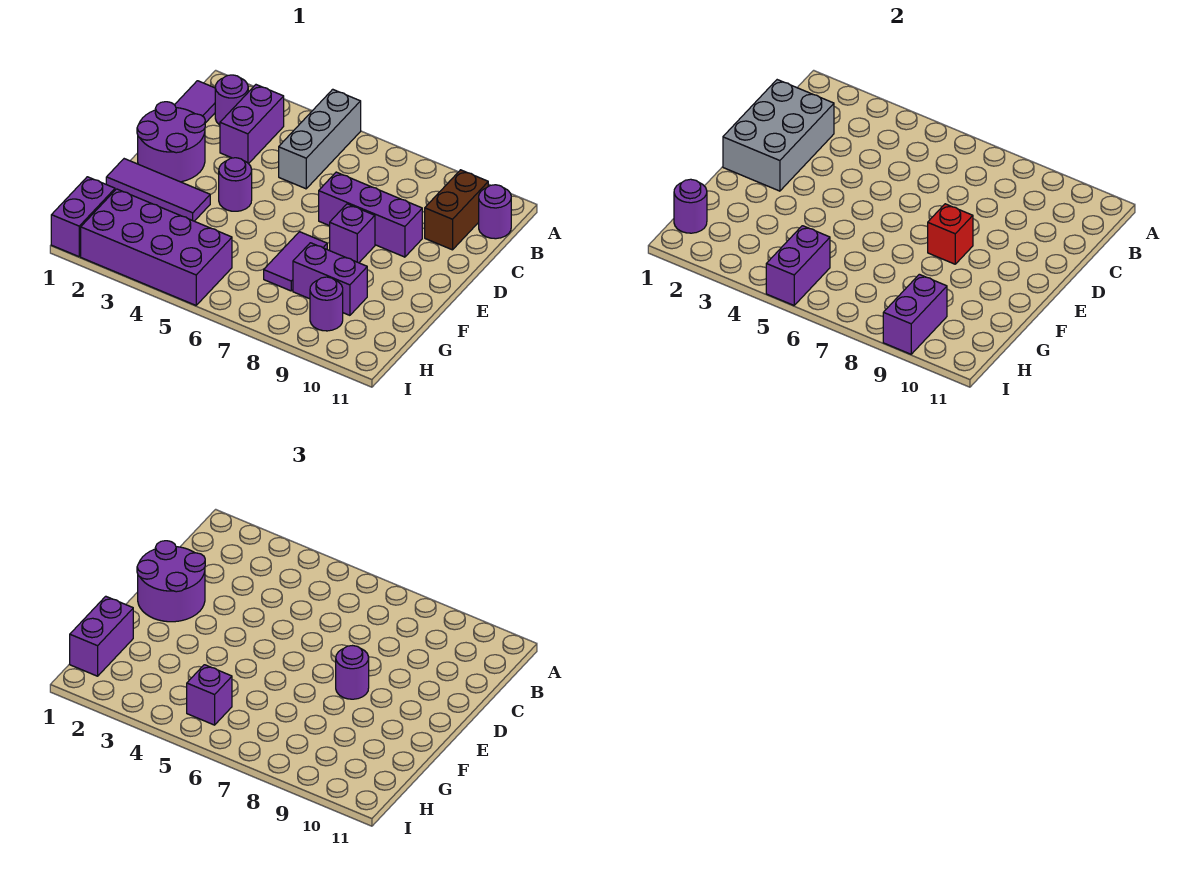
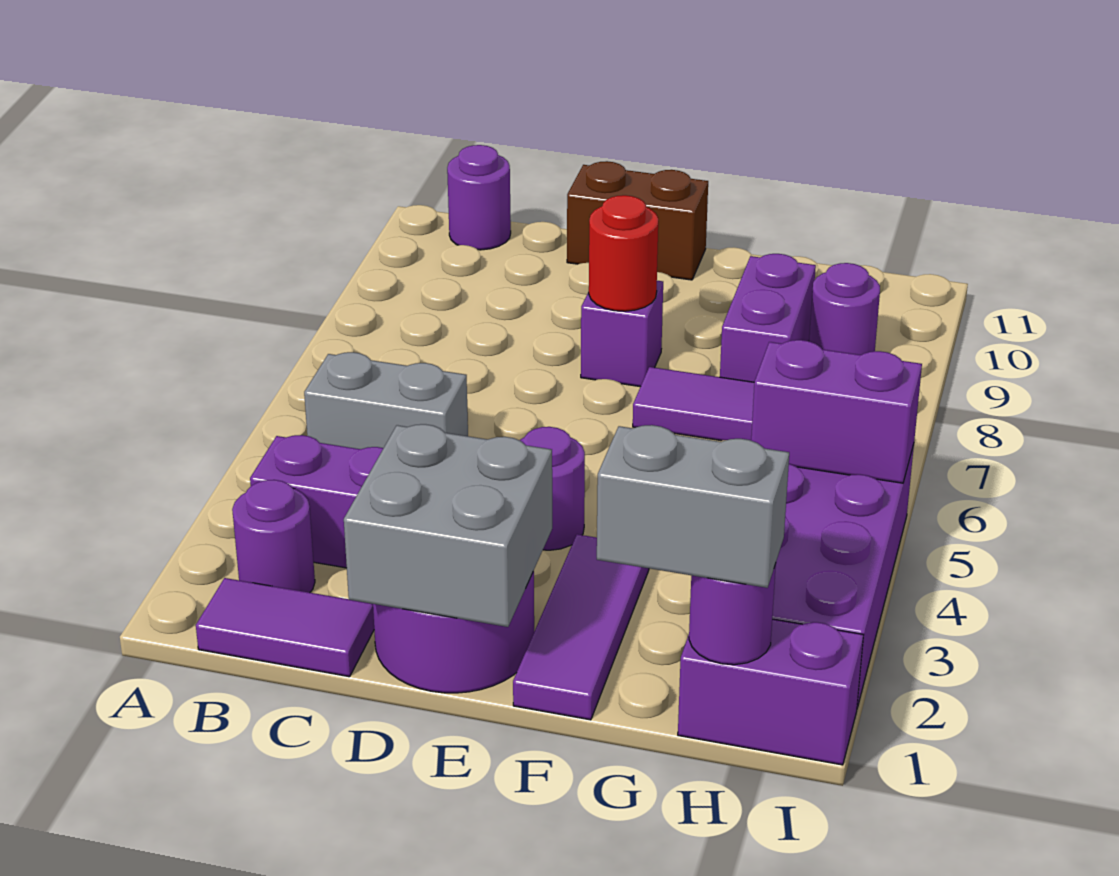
grey 1x3 brick [279,89,361,189] -> grey 1x2 brick [304,352,468,449]
brown 1x2 brick [425,170,488,250] -> brown 1x2 brick moved to [567,161,708,280]
grey 2x3 brick [723,80,834,191] -> grey 2x2 brick [344,424,552,627]
purple 2x2 round brick [137,541,205,622] -> none
purple 1x3 brick [319,172,422,257] -> none
red 1x1 brick [928,204,973,264] -> red 1x1 round brick [589,195,658,311]
purple 1x1 round brick [336,646,369,699] -> none
purple 1x2 brick [70,596,133,676] -> grey 1x2 brick [597,425,789,588]
purple 1x1 brick [187,665,232,725] -> none
purple 1x2 brick [883,274,947,354] -> none

